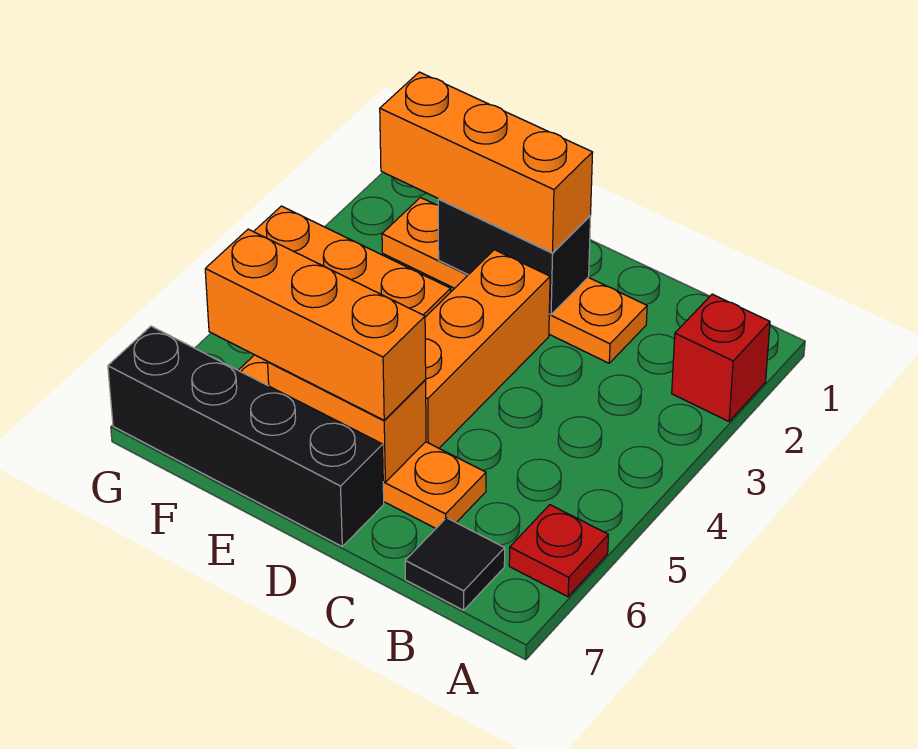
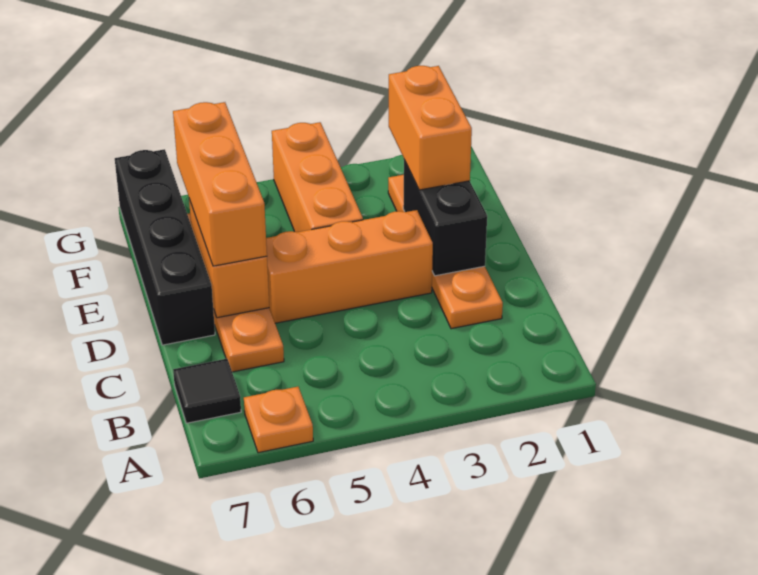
red 1x1 brick [672,294,770,421] -> none
red 1x1 plate [509,505,608,597] -> orange 1x1 plate [244,387,313,453]
orange 1x3 brick [380,72,593,253] -> orange 1x2 brick [389,66,472,190]

